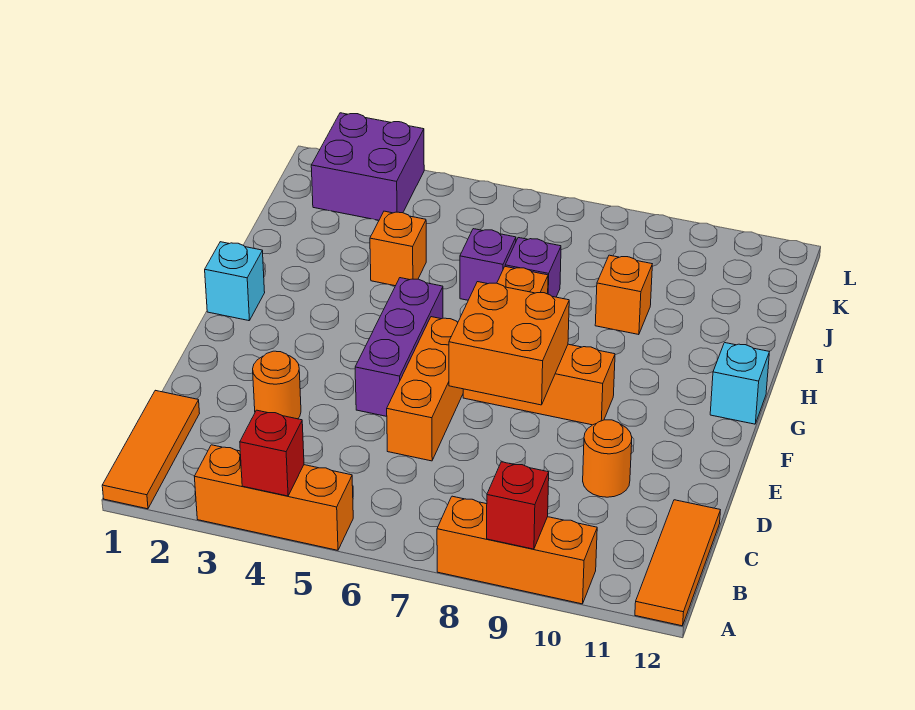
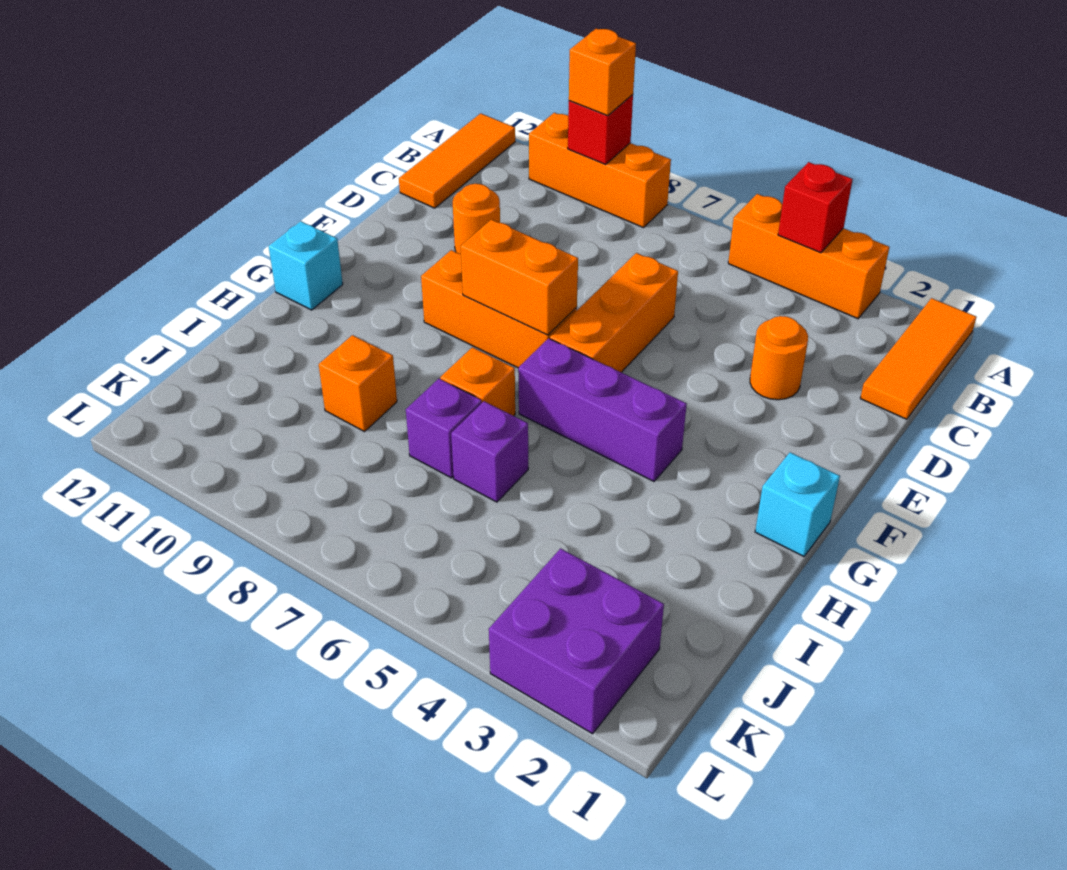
purple 1x3 brick [355,278,443,416] -> purple 1x3 brick turned to [518,338,687,481]
orange 2x2 brick [449,282,569,405] -> orange 1x2 brick [461,220,578,335]
orange 1x1 brick [370,211,426,286] -> orange 1x1 brick moved to [569,29,636,116]

